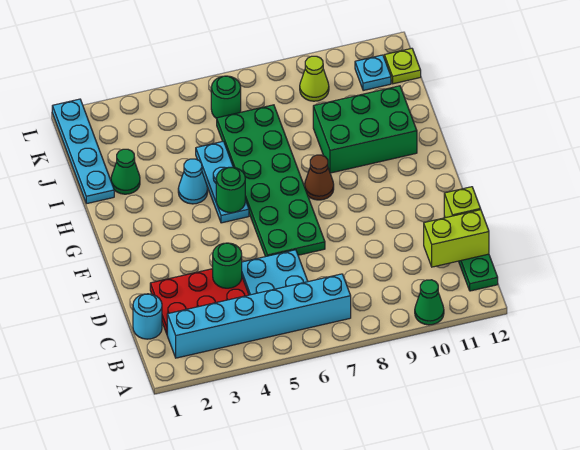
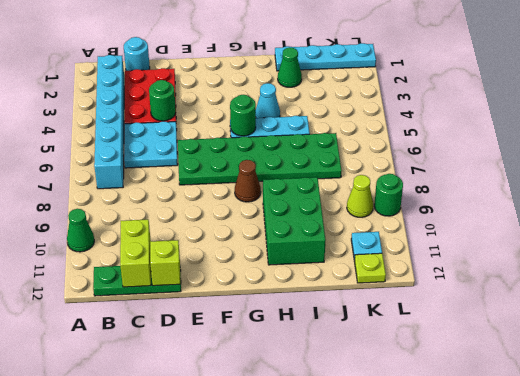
green 1x1 round brick [211,76,241,119] -> green 1x1 round brick moved to [374,174,403,216]

